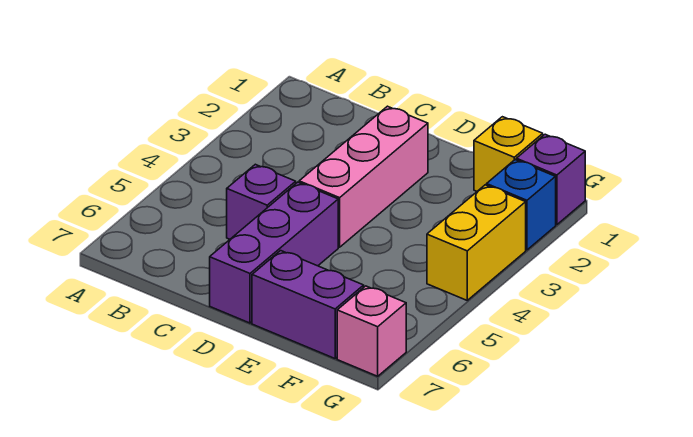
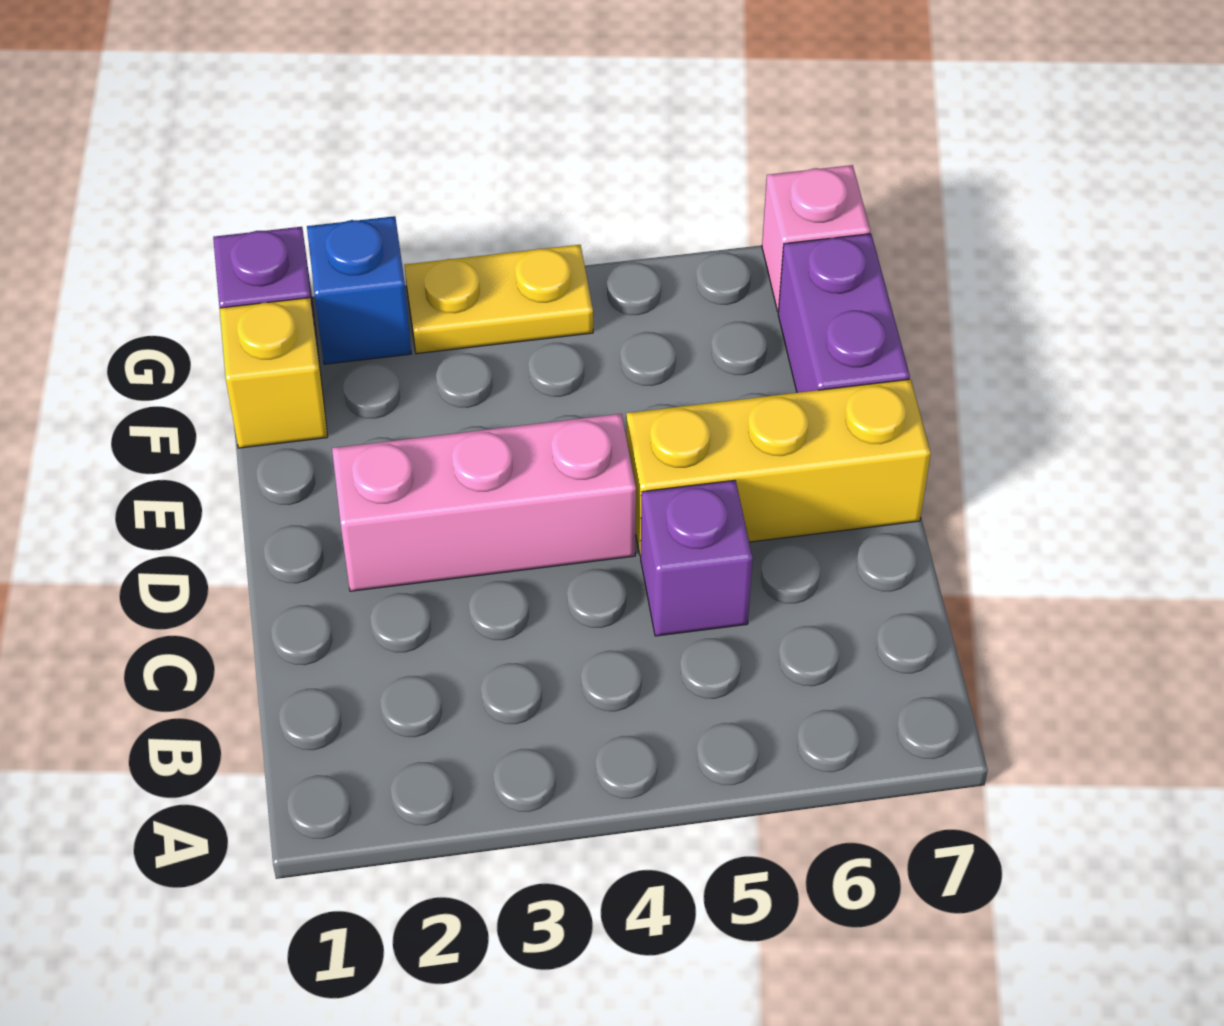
purple 1x3 brick [210,182,338,323] -> yellow 1x3 brick [626,379,931,556]
yellow 1x2 brick [427,185,526,300] -> yellow 1x2 plate [405,245,593,354]

